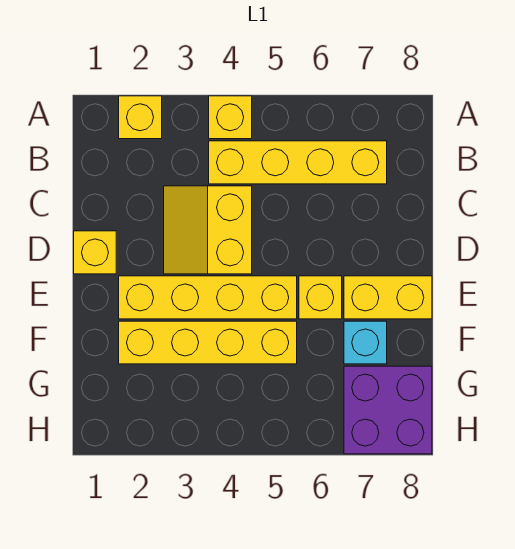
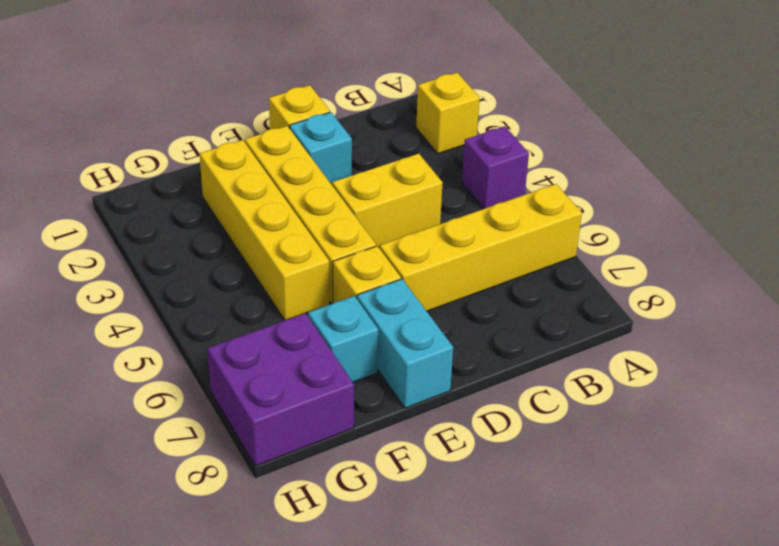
yellow 1x1 brick [209,96,252,139] -> purple 1x1 brick [462,126,529,209]
yellow 1x4 brick [209,141,387,184] -> yellow 1x4 brick turned to [380,184,582,311]
none -> cyan 1x1 brick [290,112,352,183]
yellow 1x2 brick [344,276,432,319] -> cyan 1x2 brick [357,279,453,408]

